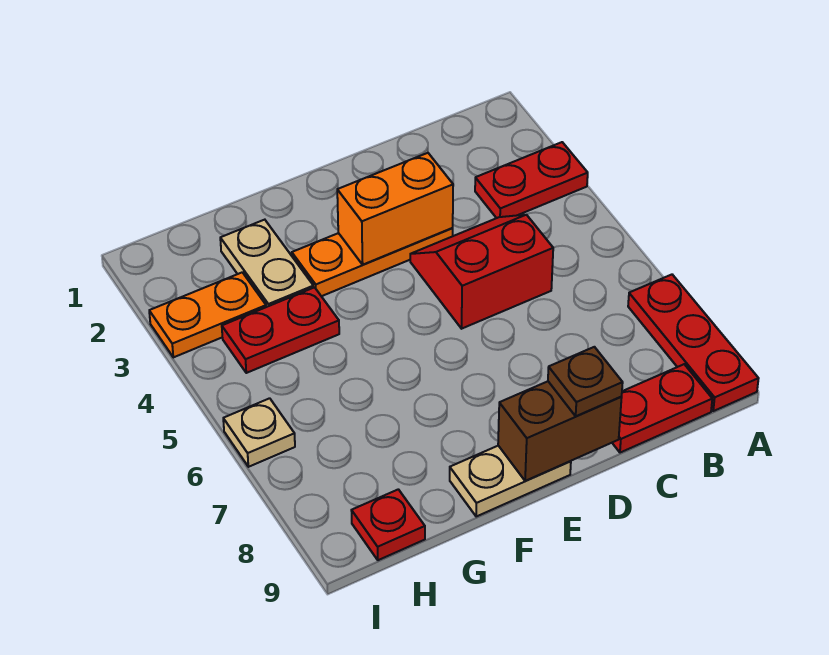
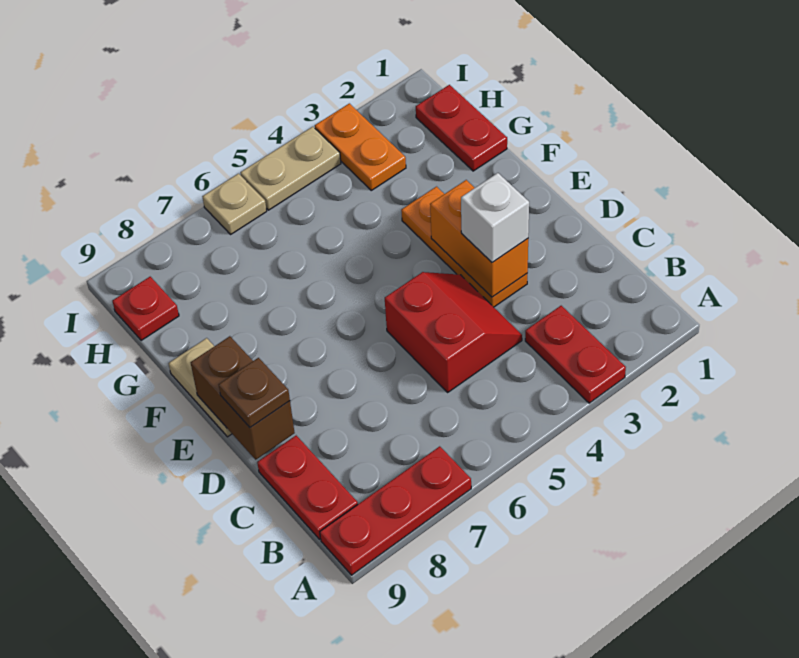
none -> white 1x1 brick [461,173,529,263]
tan 1x2 plate [220,220,314,307] -> tan 1x2 plate moved to [240,127,341,210]
red 1x2 plate [222,287,339,373] -> red 1x2 plate moved to [416,85,507,171]

